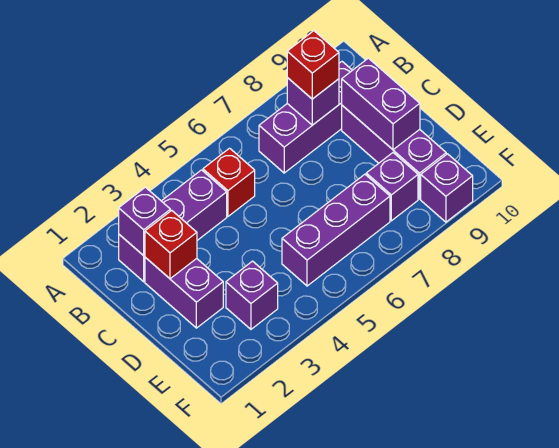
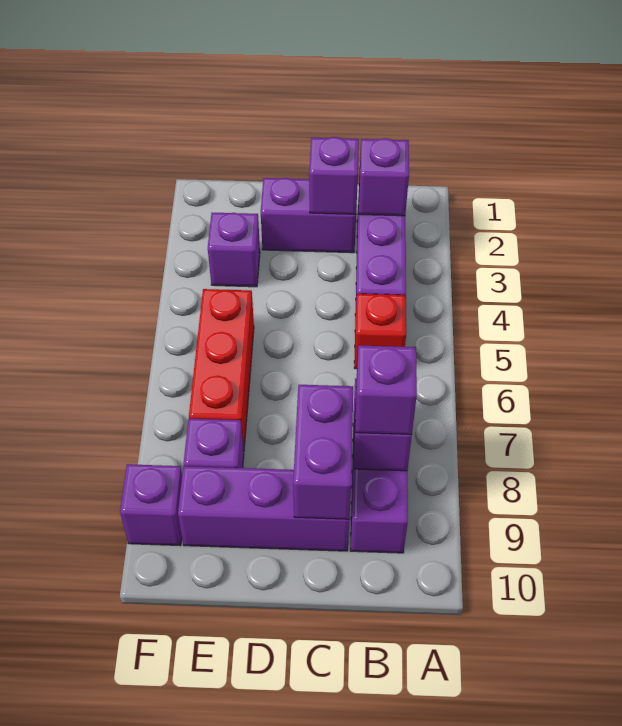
red 1x1 brick [287,31,339,99] -> purple 1x1 brick [355,345,417,434]
red 1x1 brick [145,210,197,279] -> purple 1x1 brick [309,137,359,214]
purple 1x2 brick [342,58,420,150] -> purple 1x2 brick turned to [293,385,353,519]
purple 1x3 brick [282,174,390,286] -> red 1x3 brick [189,289,254,450]

